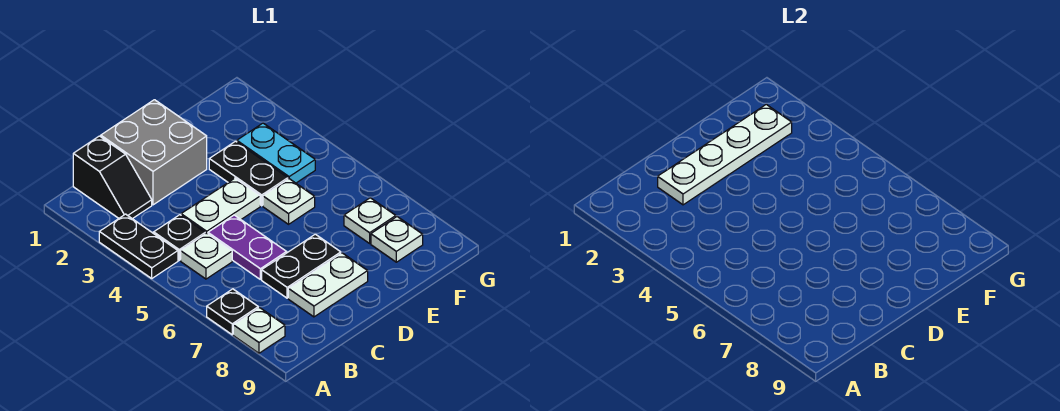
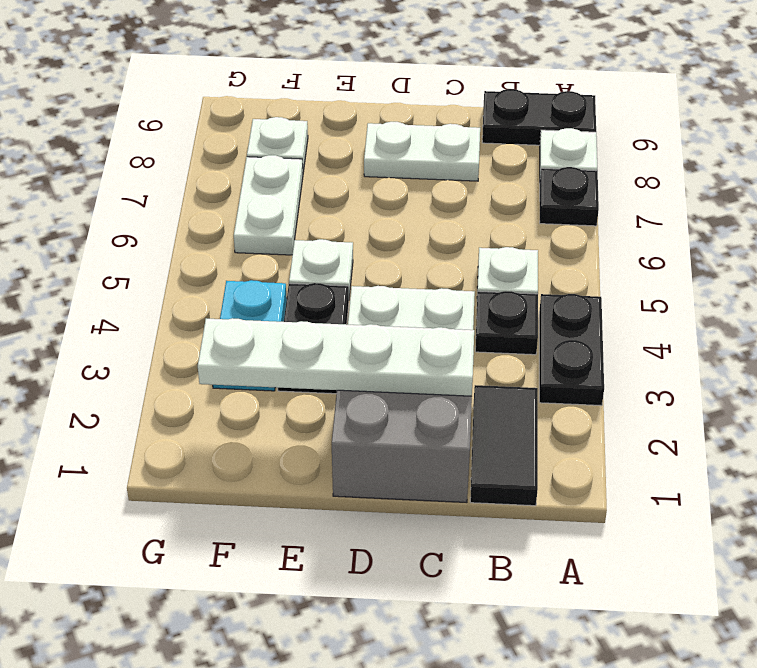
black 1x2 slope [73,136,152,219] -> black 1x2 tile [470,385,538,506]
purple 1x2 plate [208,215,287,279] -> none
black 1x2 plate [262,234,341,298] -> black 1x2 plate moved to [482,89,596,145]
white 1x1 plate [344,198,396,243] -> white 1x2 plate [234,155,303,255]

